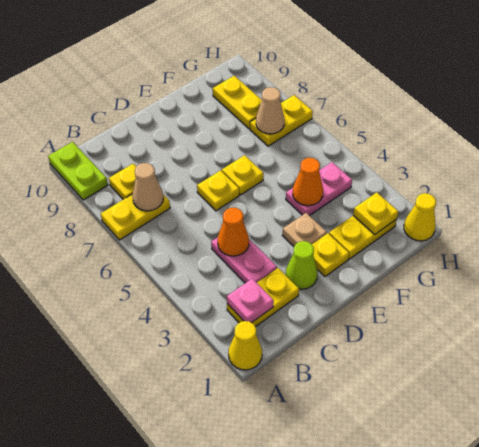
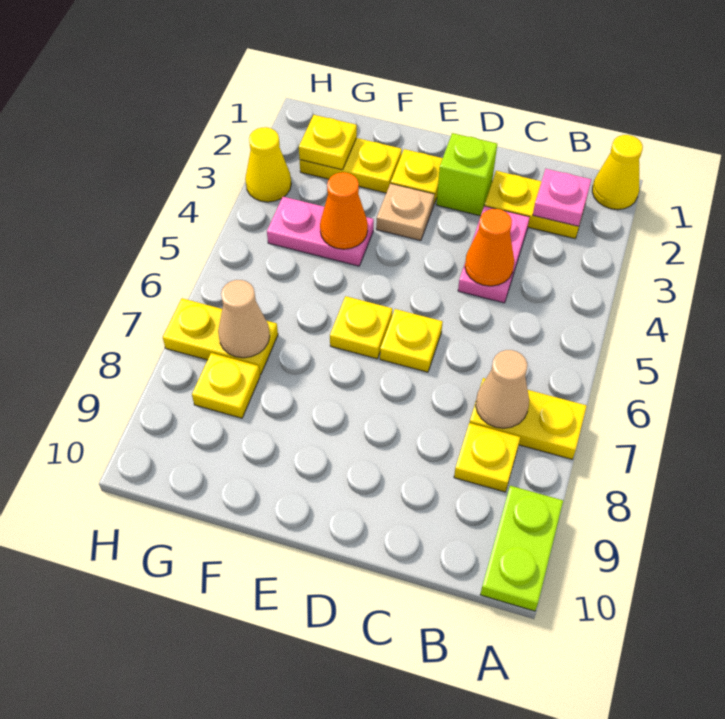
lime 1x1 cone [286,241,318,289] -> lime 1x1 brick [437,133,497,216]
yellow 1x2 plate [213,76,262,129] -> yellow 1x1 plate [192,353,260,418]
yellow 1x1 cone [404,193,436,241] -> yellow 1x1 cone moved to [245,127,291,202]

